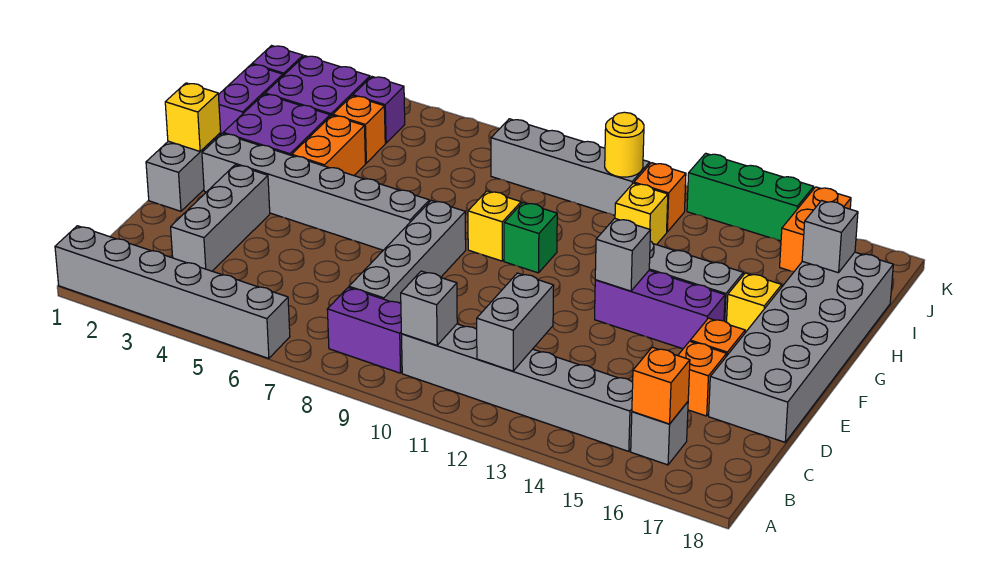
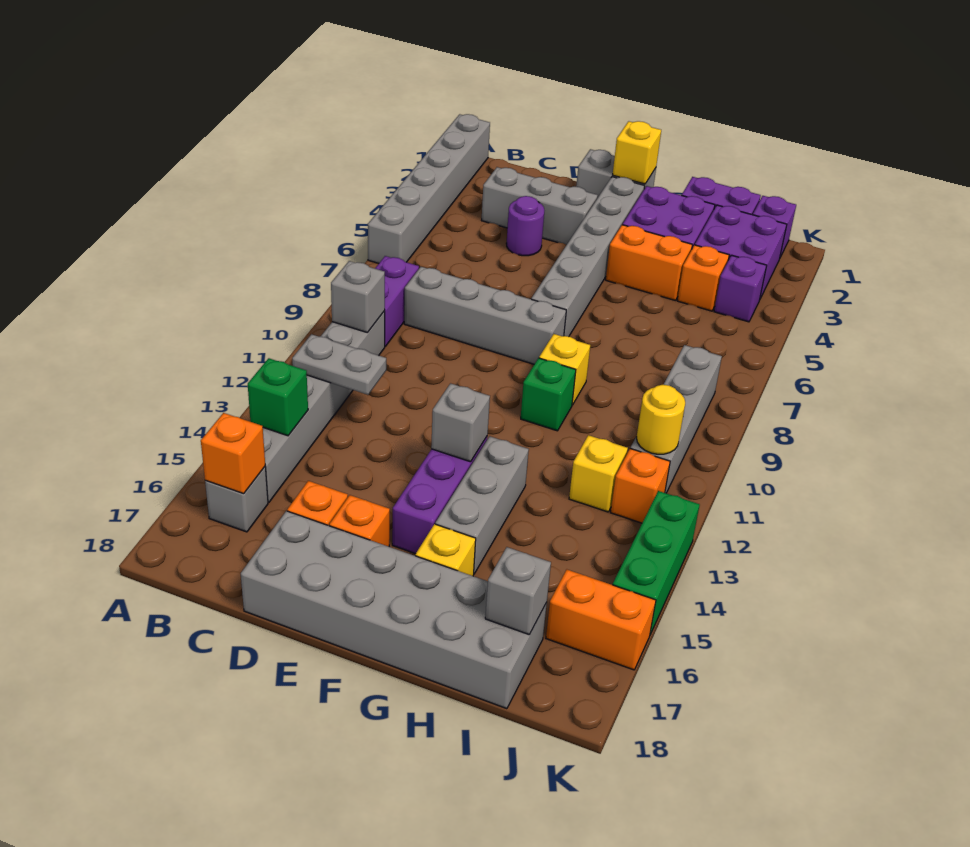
grey 1x2 brick [477,273,554,371] -> grey 1x2 plate [292,334,386,395]
none -> green 1x1 brick [248,358,308,436]
none -> purple 1x1 round brick [506,196,544,256]

